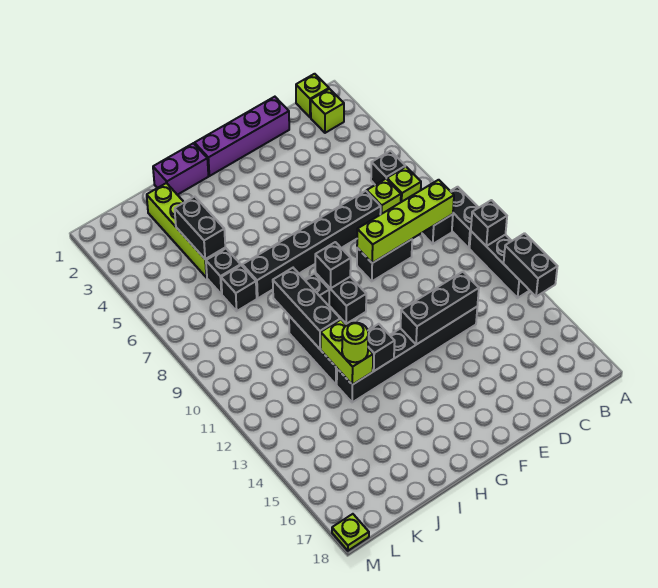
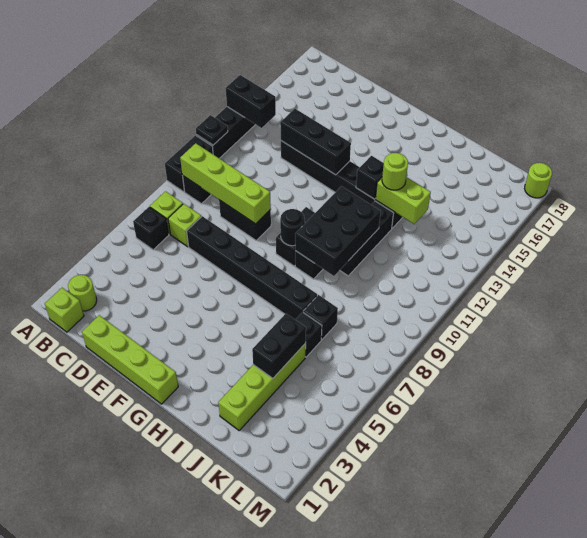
black 1x1 brick [471,200,507,246] -> black 1x1 plate [196,115,228,145]
black 1x2 brick [504,233,557,297] -> black 1x2 brick turned to [226,75,276,128]
lime 1x1 brick [311,89,344,133] -> lime 1x1 round brick [68,275,97,311]
purple 1x4 brick [195,97,289,176] -> lime 1x4 brick [82,315,178,404]
black 1x1 brick [315,242,351,288] -> black 1x1 round brick [280,209,305,246]
purple 1x2 brick [153,143,208,195] -> none
black 1x3 brick [273,268,340,349] -> black 2x3 brick [295,186,381,276]
lime 1x2 brick [321,320,373,385] -> lime 1x2 brick turned to [376,177,431,224]
lime 1x1 plate [332,514,369,551] -> lime 1x1 round brick [525,163,552,198]

